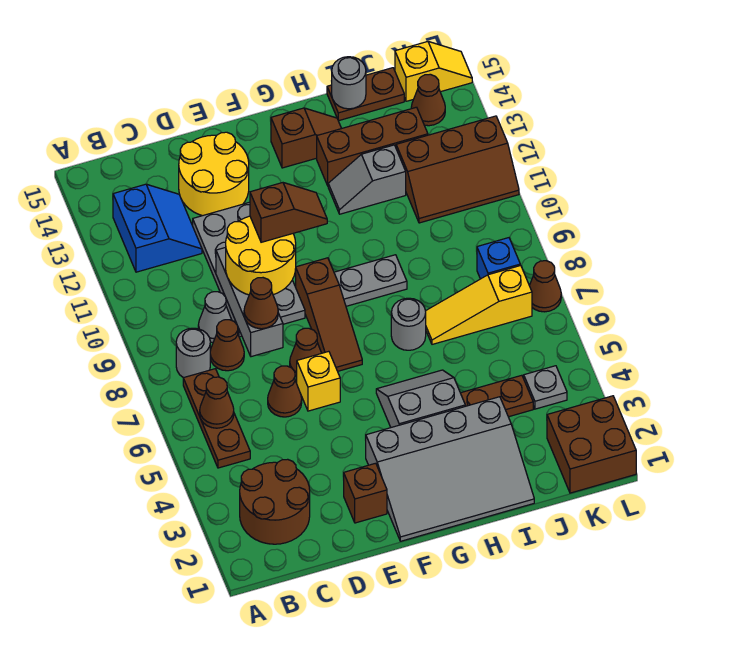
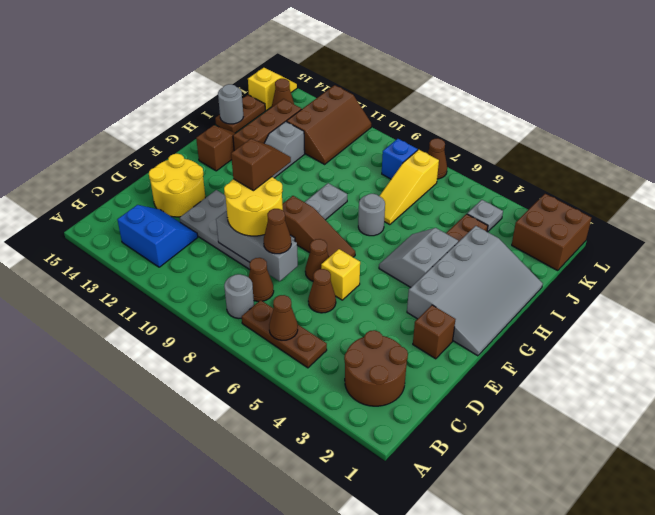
grey 1x1 cone [198,292,231,342] -> none

